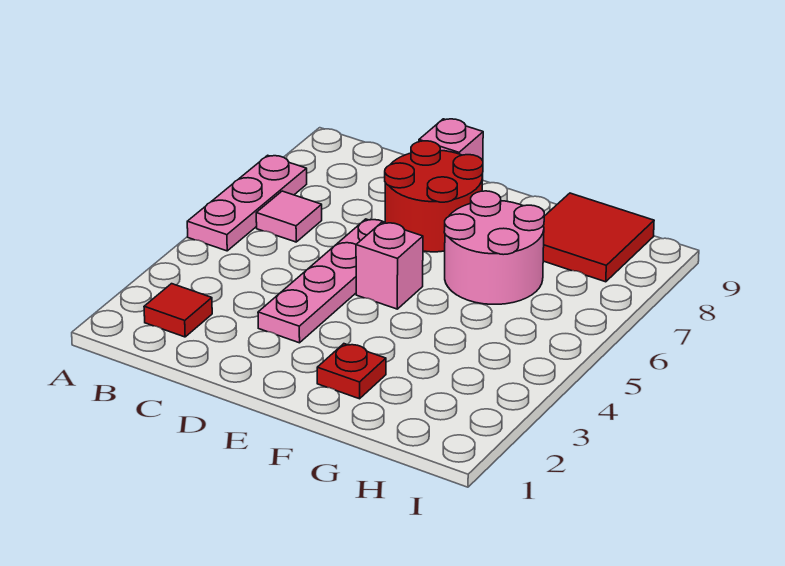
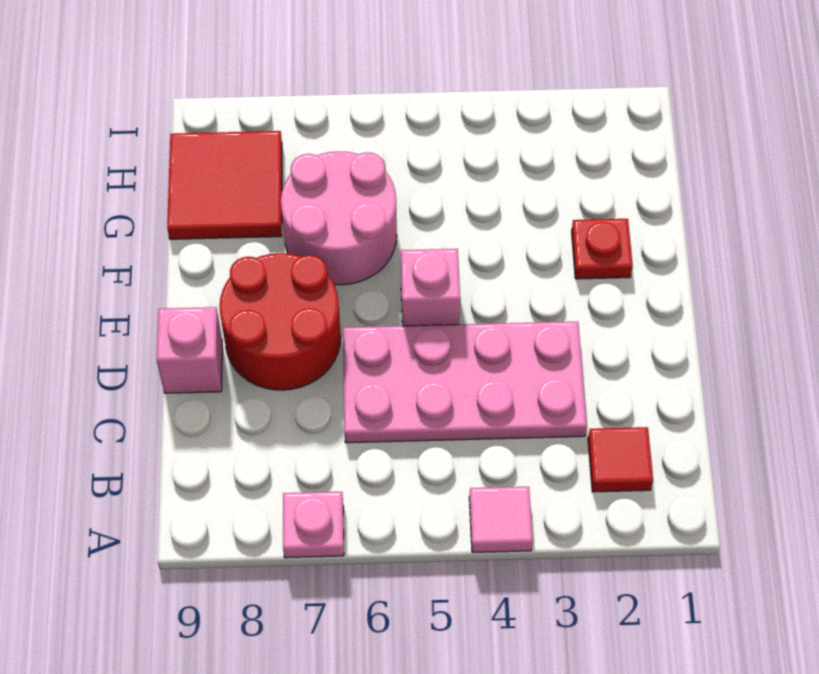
pink 1x3 plate [187,155,307,251] -> pink 1x1 plate [283,492,344,558]
pink 1x1 tile [256,191,322,242] -> pink 1x1 tile moved to [469,487,533,552]
pink 1x4 plate [258,219,385,343] -> pink 2x4 plate [343,321,587,443]

